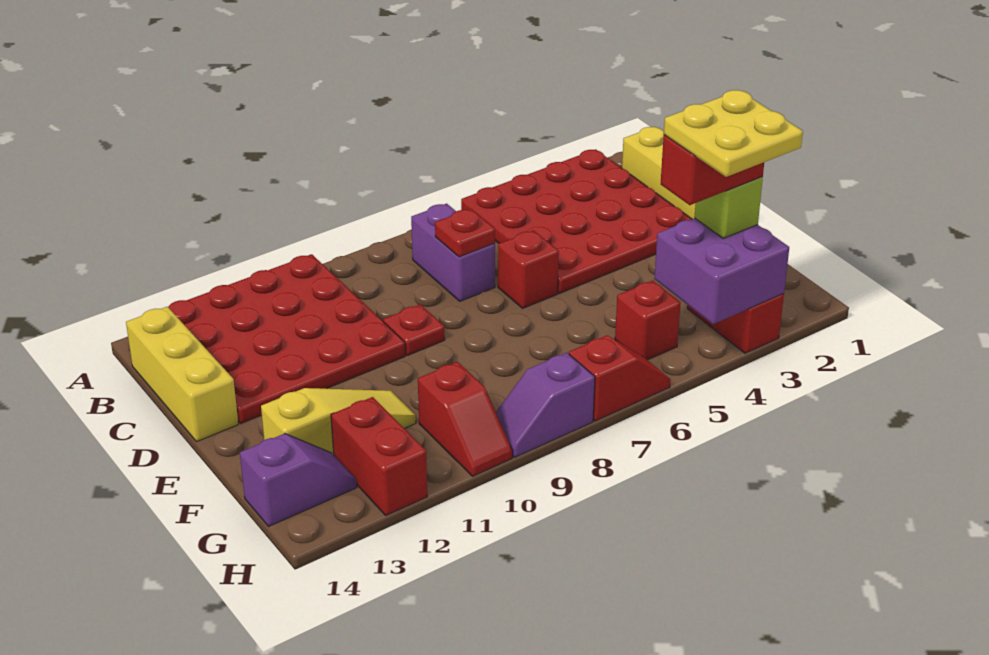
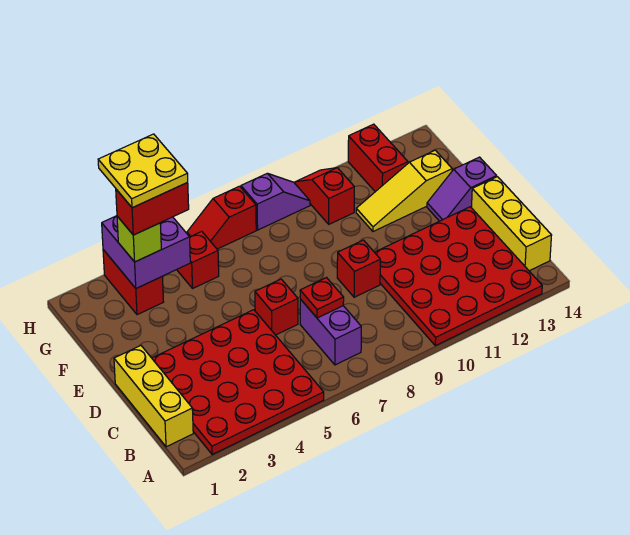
red 1x1 plate [383,304,445,355] -> red 1x1 brick [337,240,380,297]
purple 1x2 slope [240,434,357,526] -> purple 1x2 slope moved to [427,157,497,221]

